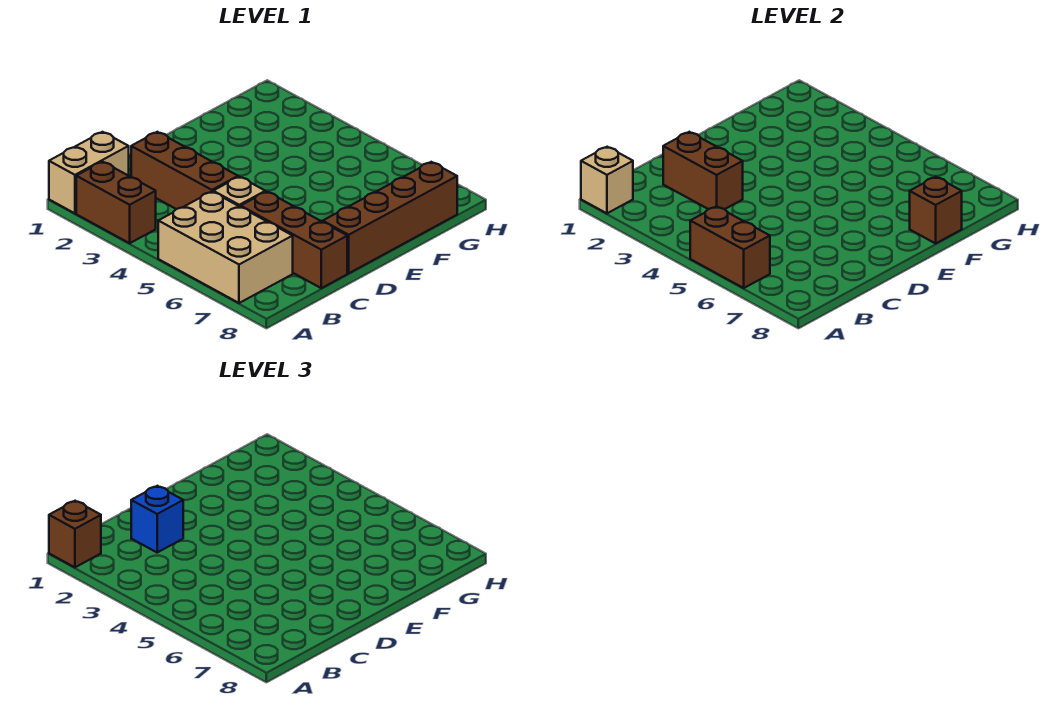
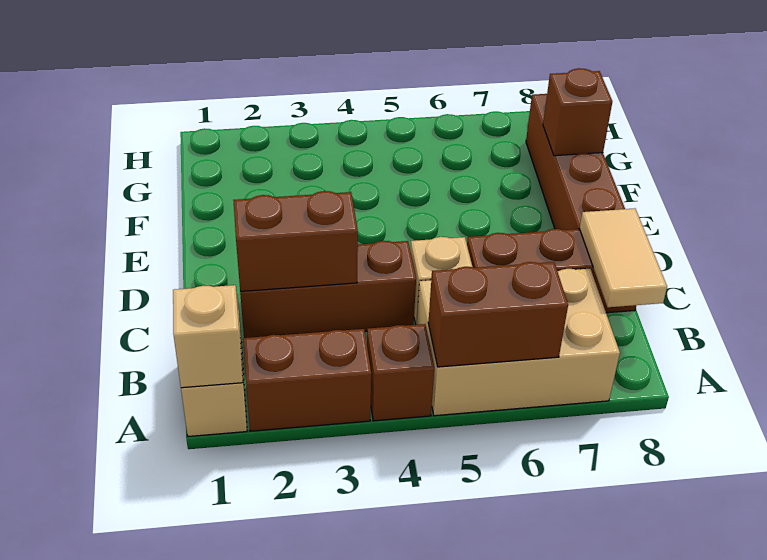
brown 1x1 brick [49,501,101,567] -> brown 1x1 brick moved to [367,324,434,421]
none -> tan 1x2 tile [580,208,667,307]
blue 1x1 brick [131,486,183,552] -> none

